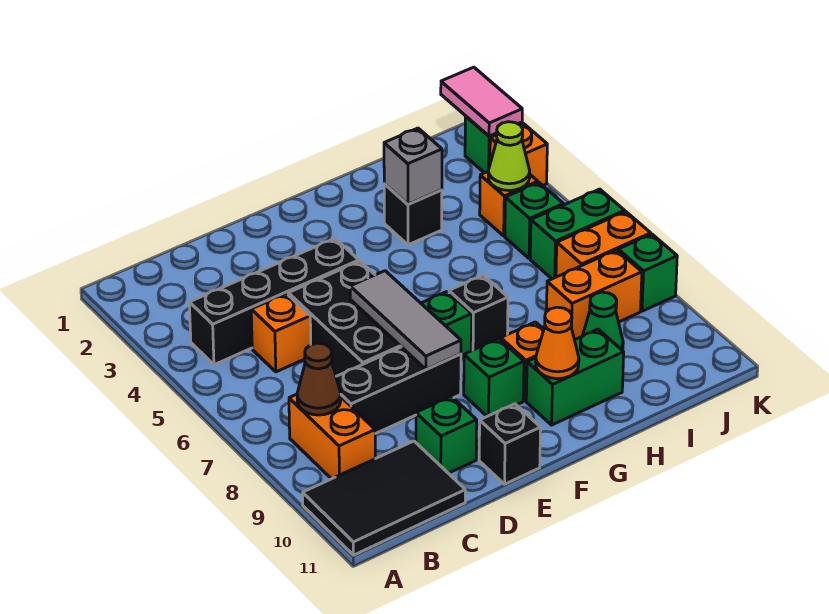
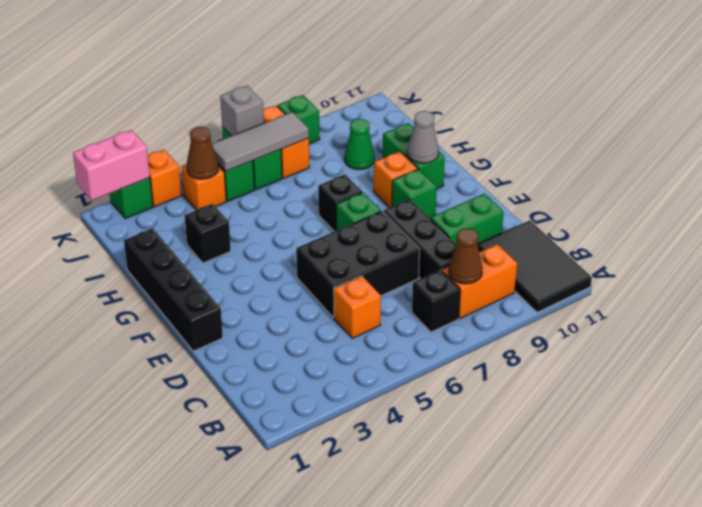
black 1x4 brick [189,239,359,365] -> black 1x4 brick moved to [124,228,223,351]
green 1x1 brick [416,396,477,473] -> green 1x2 brick [430,194,504,244]
grey 1x3 tile [350,271,461,369] -> grey 1x3 tile moved to [212,112,309,171]
black 1x1 brick [479,404,541,484] -> black 1x1 brick moved to [412,270,460,332]
orange 1x1 cone [536,307,579,379] -> grey 1x1 cone [407,111,439,163]
grey 1x1 brick [384,128,442,204] -> grey 1x1 brick moved to [220,86,264,136]
orange 1x2 brick [546,250,642,340] -> none
lime 1x1 cone [488,122,530,191] -> brown 1x1 cone [187,127,218,179]
pink 1x2 tile [441,67,522,136] -> pink 1x2 brick [73,130,150,200]

